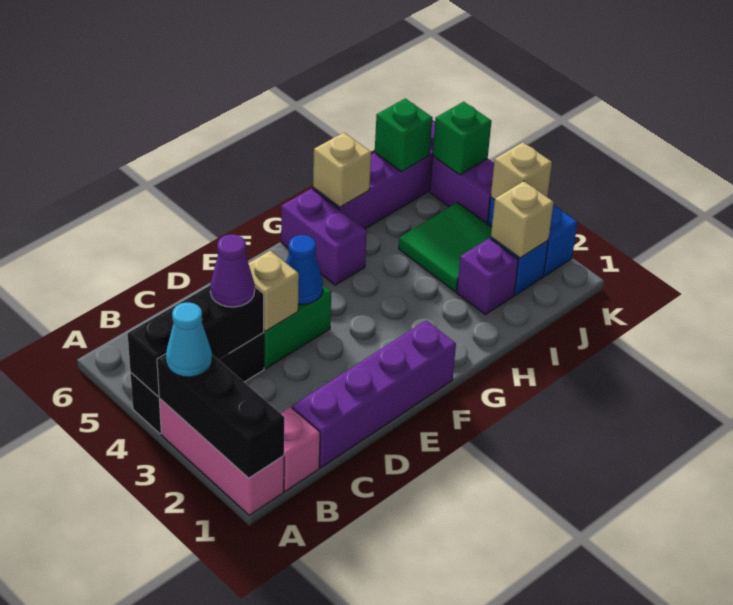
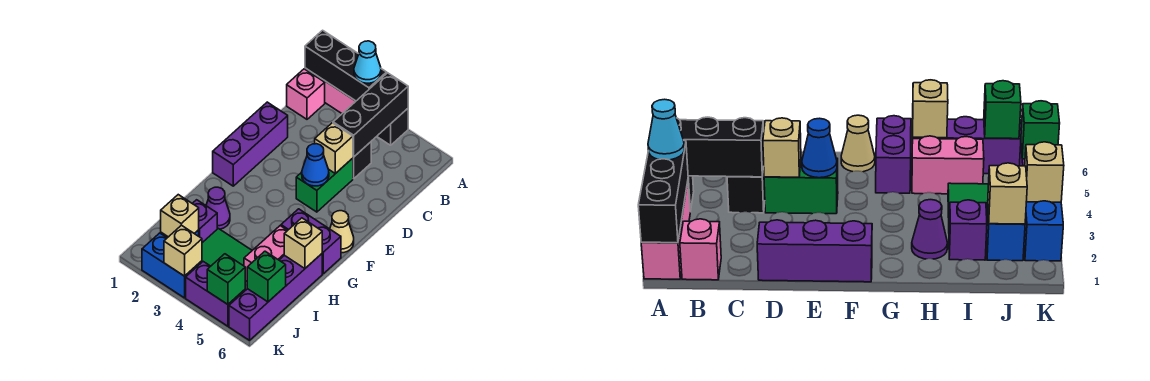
purple 1x4 brick [292,320,456,468] -> purple 1x3 brick [213,102,288,186]
purple 1x1 cone [210,234,255,307] -> purple 1x1 cone moved to [206,187,230,229]
none -> tan 1x1 cone [330,211,354,253]
none -> pink 1x2 brick [244,226,288,281]

